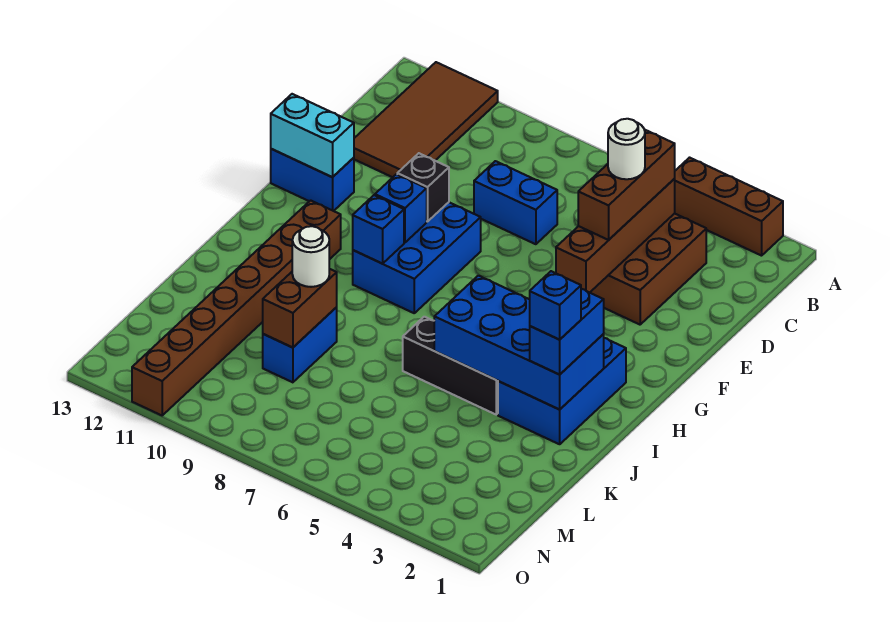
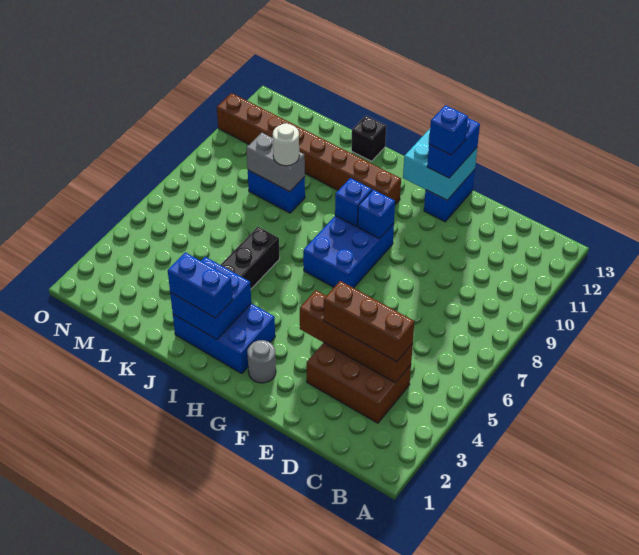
brown 1x3 brick [674,158,783,256] -> none
brown 2x4 tile [354,62,498,177] -> none
white 1x1 round brick [608,119,645,179] -> none
blue 1x2 brick [474,161,557,244] -> blue 1x2 brick moved to [427,118,480,178]
blue 2x3 brick [353,202,481,313] -> blue 2x3 brick turned to [303,216,394,288]
black 1x1 brick [397,153,449,222] -> black 1x1 brick moved to [351,116,386,161]
cyan 1x2 brick [271,94,354,177] -> cyan 2x2 brick [403,129,477,200]
none -> grey 1x1 round brick [247,340,276,383]
blue 2x4 brick [434,276,604,410] -> blue 2x2 brick [170,257,251,339]
blue 1x1 brick [530,271,581,340] -> blue 1x1 brick moved to [429,105,468,155]
brown 1x2 brick [263,269,337,348] -> grey 1x2 brick [247,133,305,192]

